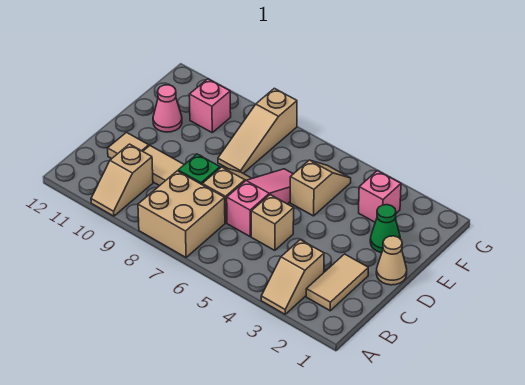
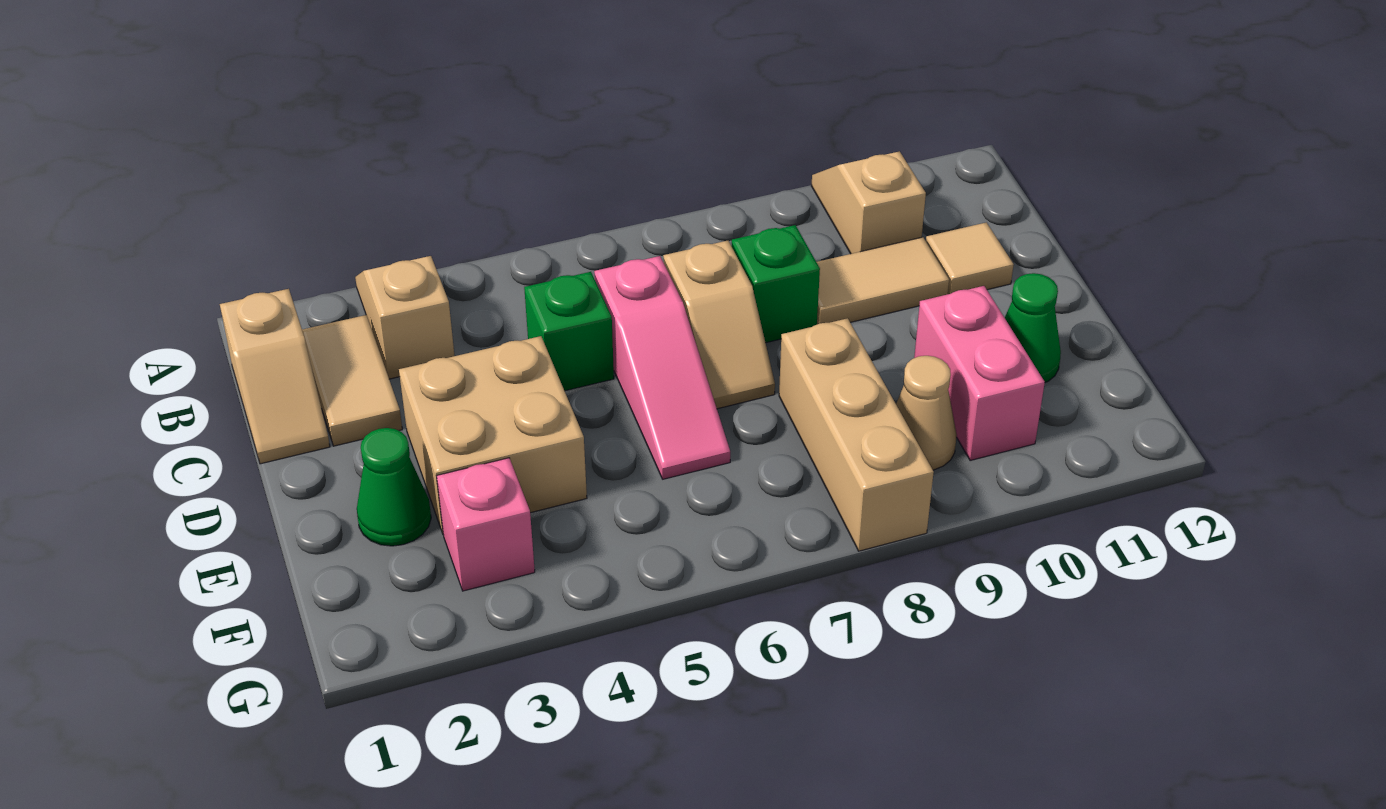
tan 2x2 brick [138,171,225,257] -> tan 2x2 brick moved to [399,336,587,533]
tan 1x1 brick [251,195,294,250] -> green 1x1 brick [524,272,614,391]
tan 1x1 cone [376,236,407,285] -> tan 1x1 cone moved to [896,356,957,470]
tan 1x2 slope [290,160,351,216] -> tan 1x2 slope moved to [220,289,330,464]
tan 1x3 slope [218,88,297,173] -> tan 1x3 brick [779,318,934,551]
pink 1x1 cone [153,85,182,132] -> green 1x1 cone [1005,273,1061,383]
pink 1x1 brick [189,79,231,132] -> pink 1x2 brick [914,286,1045,461]

